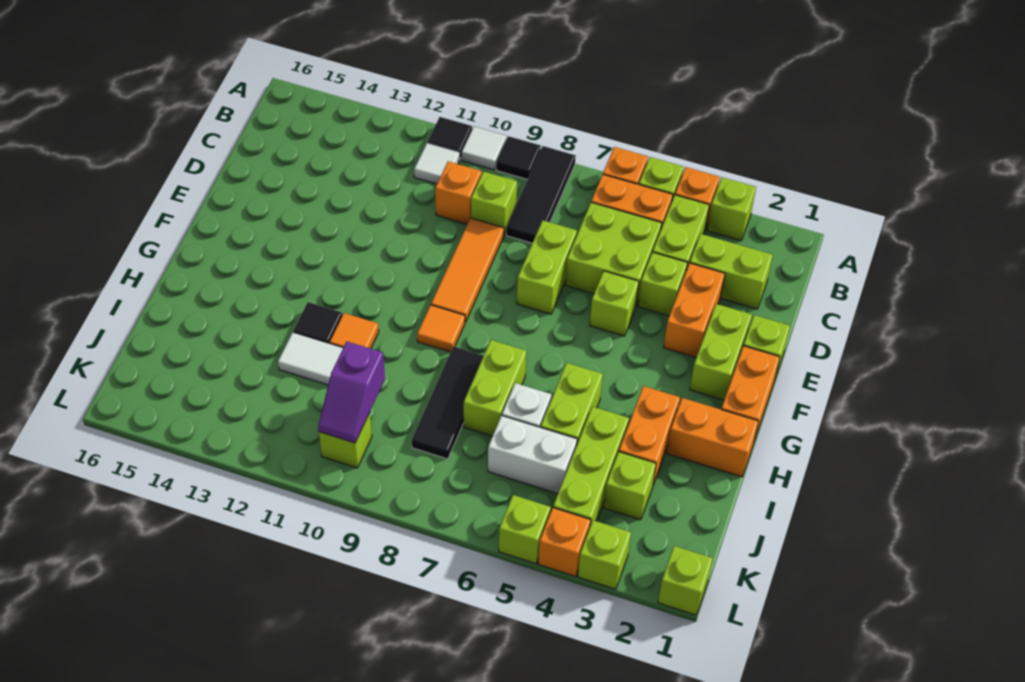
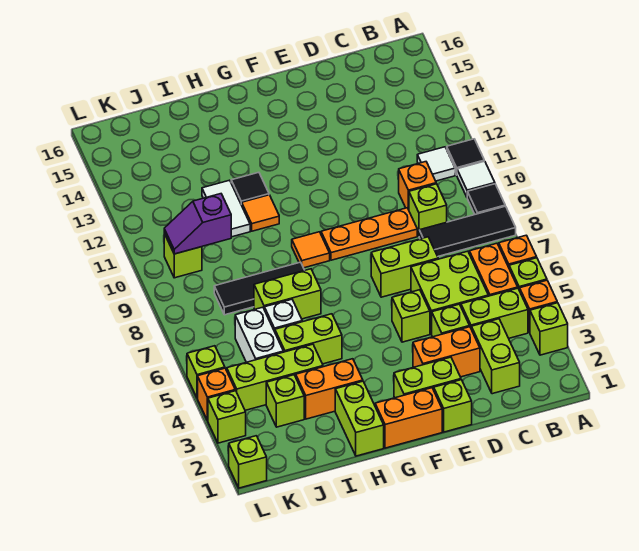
orange 1x3 tile [431,218,504,322] -> orange 1x3 plate [321,208,417,260]
orange 1x2 brick [667,398,758,477] -> lime 1x2 brick [335,381,384,456]

